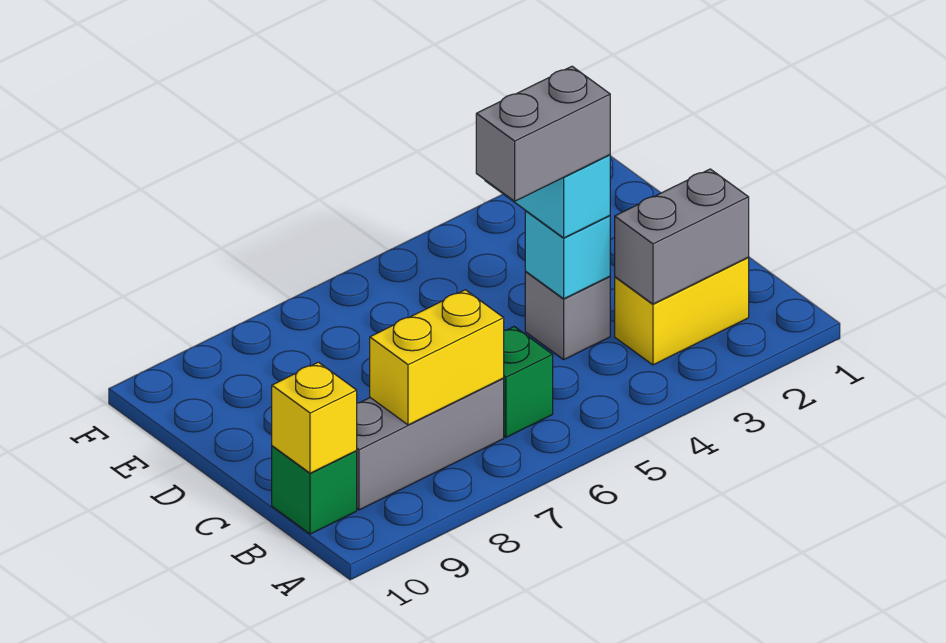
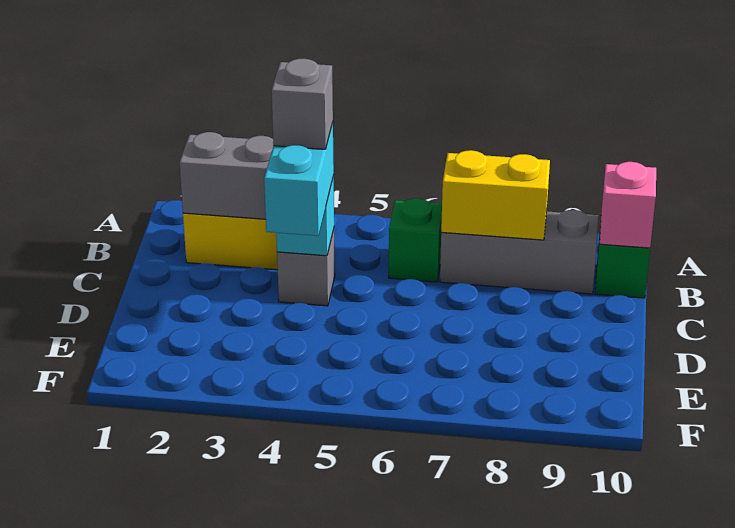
yellow 1x1 brick [272,362,357,473] -> pink 1x1 brick [600,162,656,248]
grey 1x2 brick [476,66,610,201] -> grey 1x1 brick [271,59,333,149]

